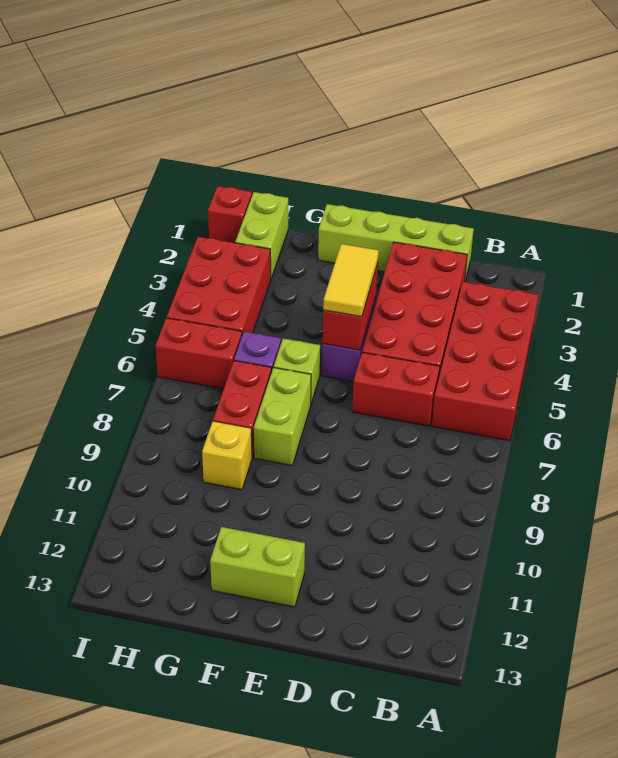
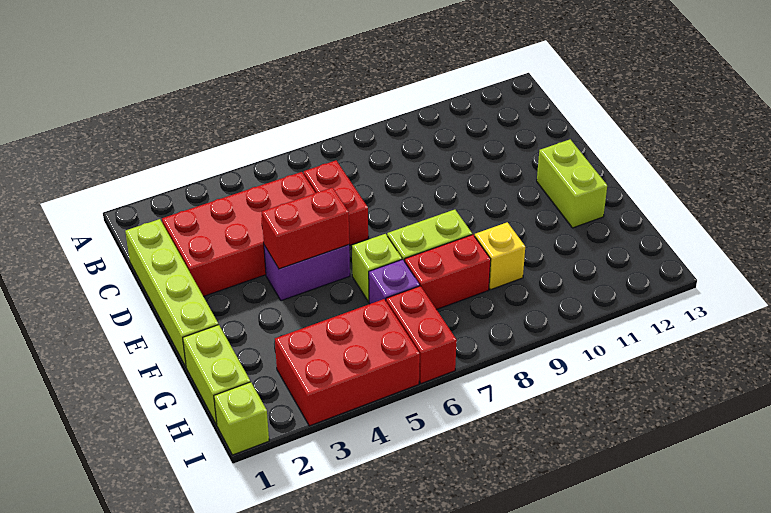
red 2x4 brick [432,282,538,441] -> none
yellow 1x2 tile [323,244,379,317] -> none
lime 1x2 brick [235,192,288,279] -> lime 1x2 brick turned to [183,325,250,425]
red 1x1 brick [208,186,252,243] -> lime 1x1 brick [214,382,269,455]

